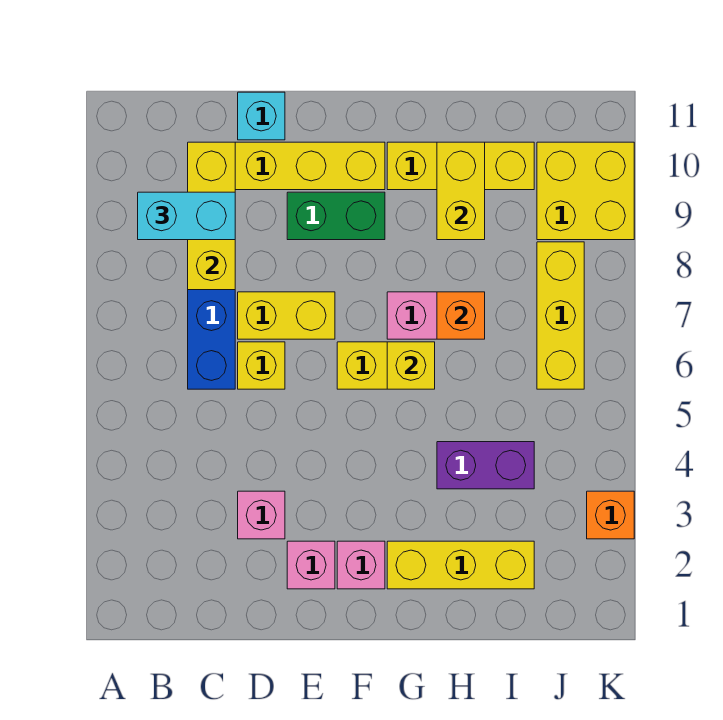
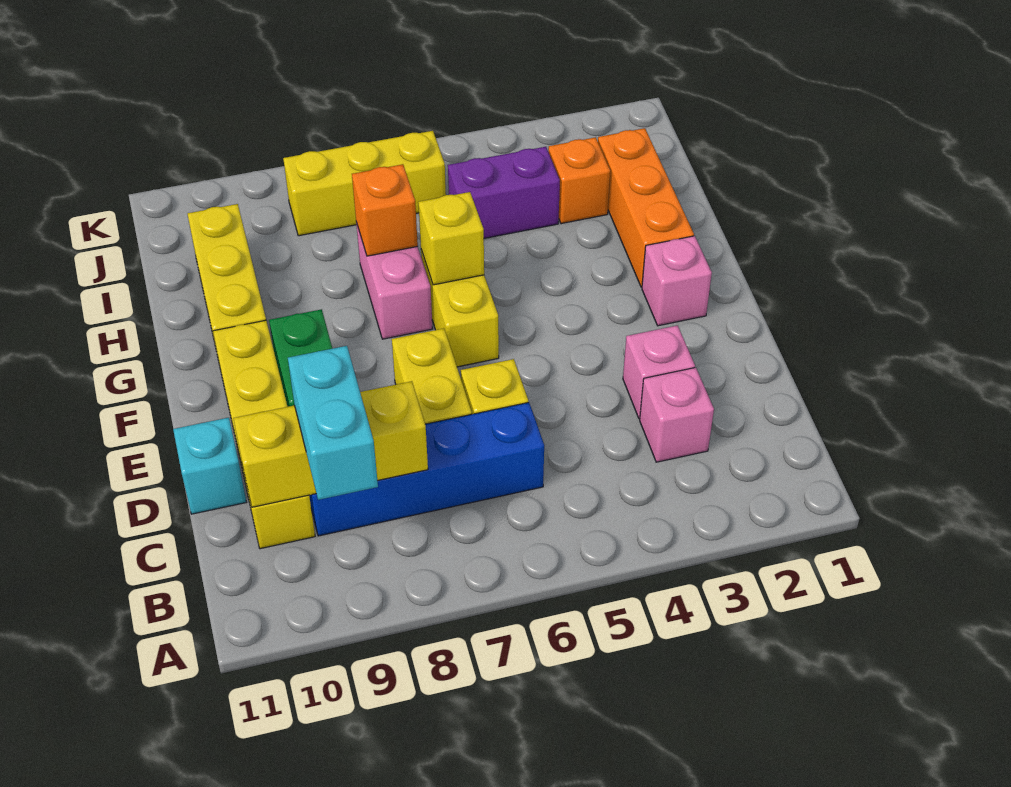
pink 1x1 brick [287,541,335,589] -> pink 1x1 brick moved to [640,367,714,462]
yellow 1x3 brick [387,541,534,589] -> orange 1x3 brick [598,128,694,287]
purple 1x2 brick [437,442,534,489] -> purple 1x2 brick turned to [448,147,560,238]
yellow 1x2 brick [437,142,485,240] -> none
yellow 2x2 brick [537,142,634,240] -> none
orange 1x1 brick [587,491,634,539] -> orange 1x1 brick moved to [548,137,610,224]

